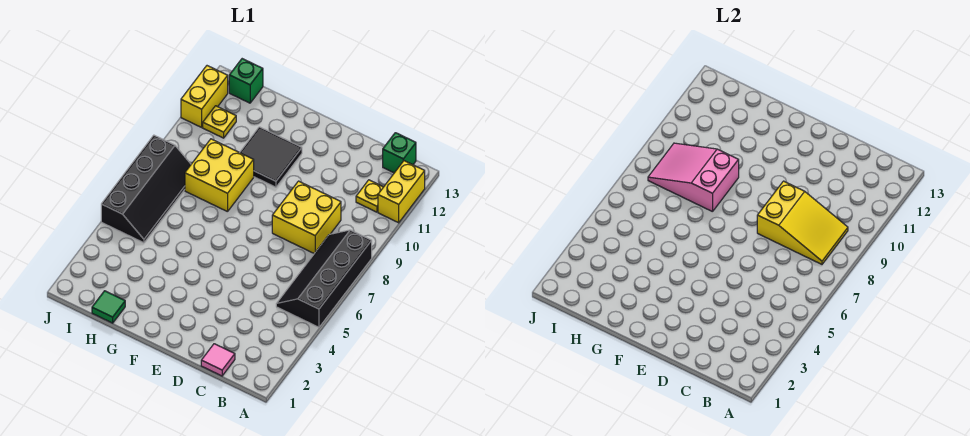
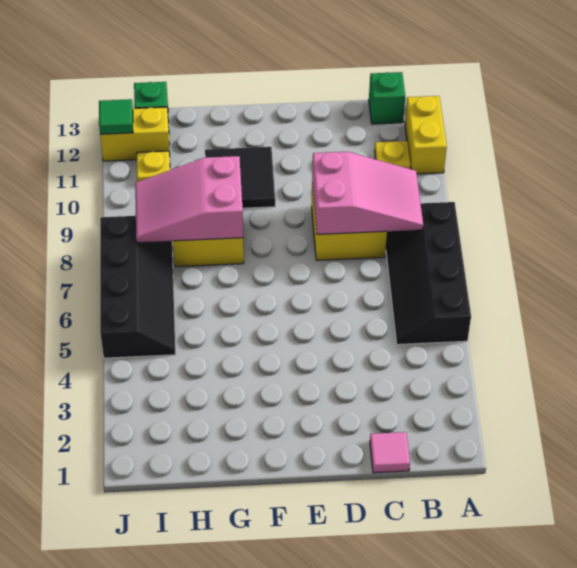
yellow 2x3 slope [757,181,848,264] -> pink 2x3 slope [312,152,423,234]
green 1x1 tile [92,291,125,323] -> green 1x1 tile moved to [99,99,133,135]
yellow 1x2 brick [181,66,228,127] -> yellow 1x2 brick turned to [100,107,170,161]

